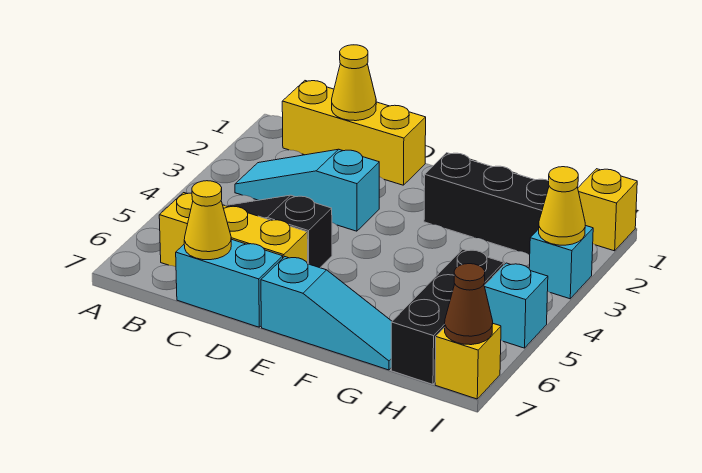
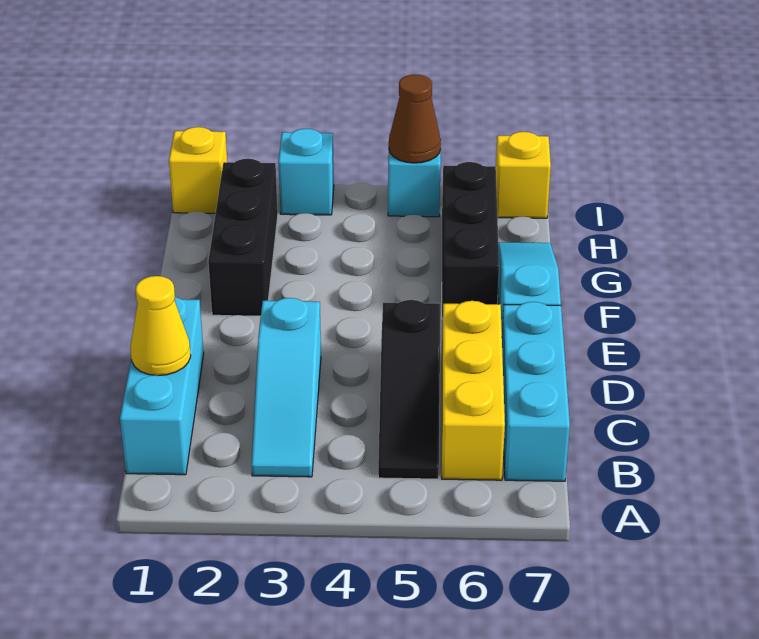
yellow 1x3 brick [282,81,426,185] -> cyan 1x3 brick [120,297,204,475]
cyan 1x2 brick [176,239,283,327] -> cyan 1x3 brick [502,302,570,481]
yellow 1x1 cone [184,181,231,260] -> none
black 1x3 brick [391,249,504,384] -> black 1x3 brick turned to [442,162,499,319]
yellow 1x1 cone [539,167,585,245] -> none
brown 1x1 cone [445,264,493,345] -> brown 1x1 cone moved to [389,75,441,163]

